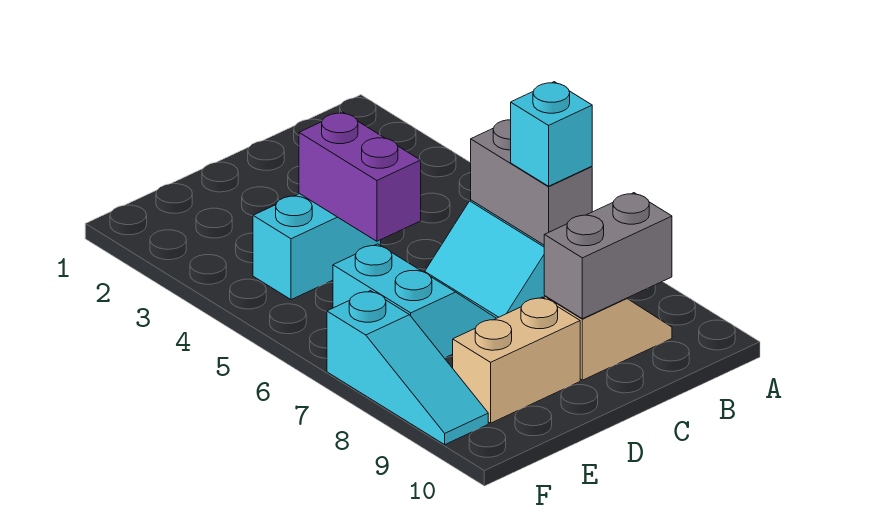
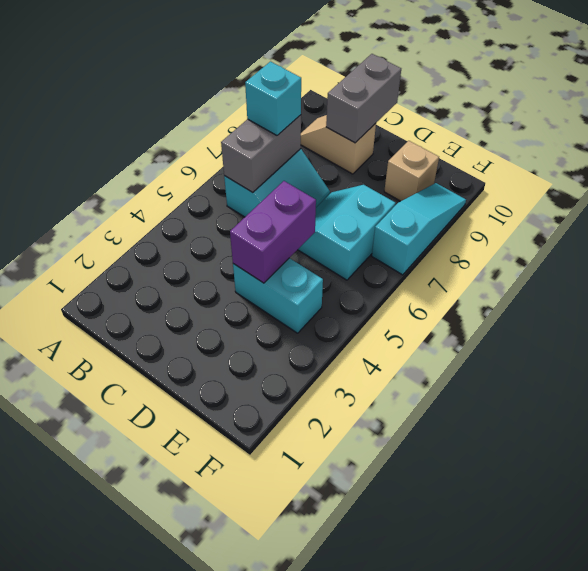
grey 1x2 brick [544,193,672,319] -> grey 1x2 brick turned to [326,54,401,143]
tan 1x2 brick [453,297,580,423] -> tan 1x1 brick [384,141,439,201]

